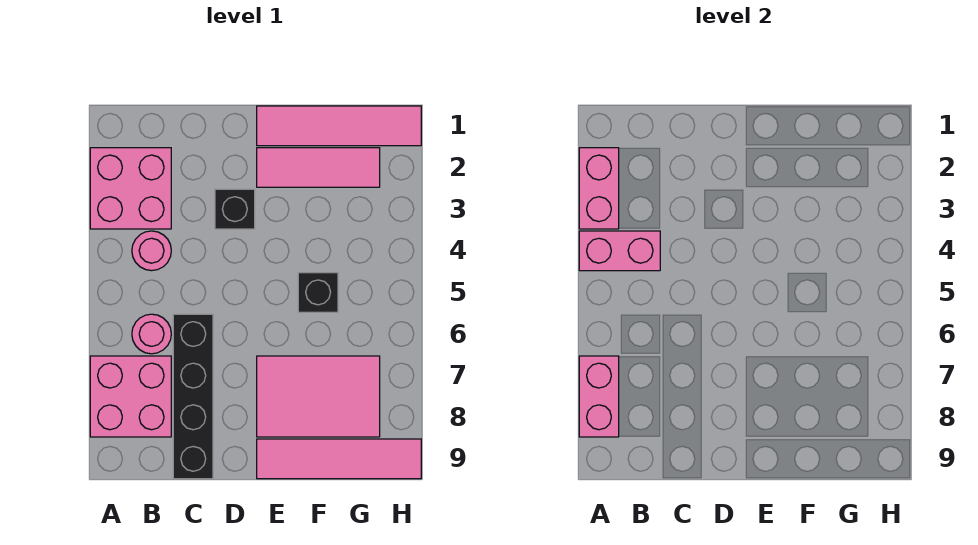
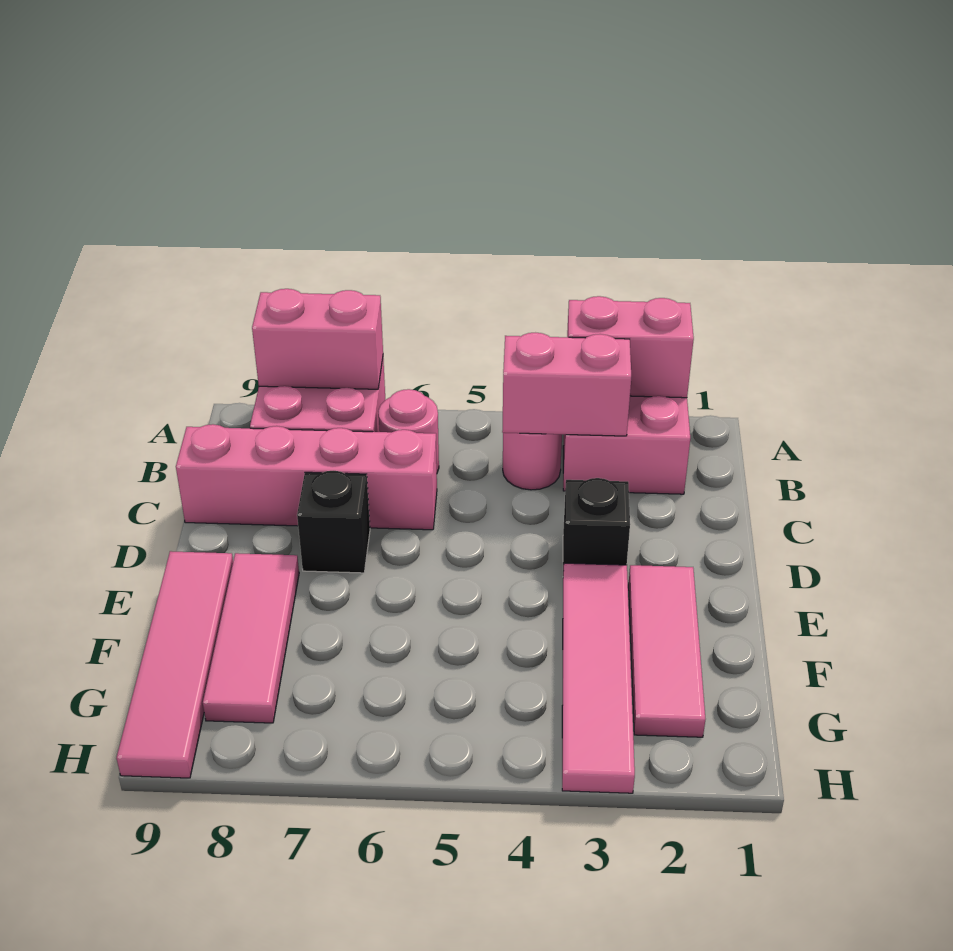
pink 1x2 brick [579,231,660,271] -> pink 1x2 brick turned to [502,333,631,436]
black 1x4 brick [173,314,213,479] -> pink 1x4 brick [176,424,437,530]
pink 1x4 tile [257,106,421,146] -> pink 1x4 tile moved to [562,563,635,793]
pink 2x3 tile [257,356,380,437] -> pink 1x3 tile [203,553,299,723]
black 1x1 brick [298,273,338,312] -> black 1x1 brick moved to [297,471,370,573]

